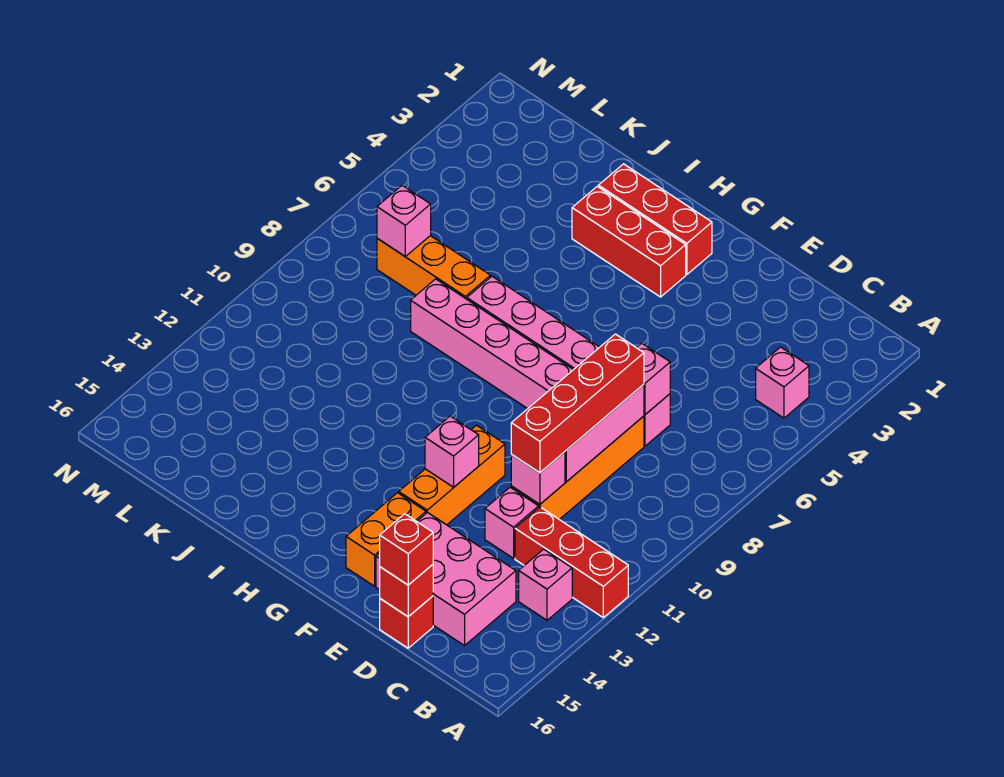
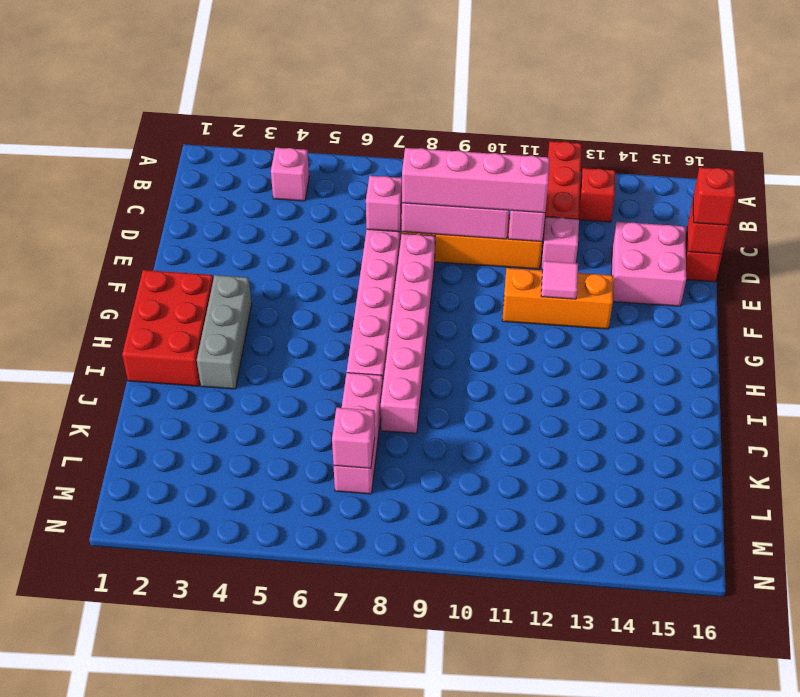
pink 1x1 brick [519,549,572,620] -> red 1x1 brick [579,168,615,222]
pink 2x3 brick [376,512,516,646] -> pink 2x2 brick [611,222,686,306]
red 1x4 brick [511,334,644,473] -> pink 1x4 brick [402,148,550,213]
pink 1x1 brick [425,416,479,487] -> pink 1x1 tile [541,261,578,299]
orange 1x2 brick [346,493,426,586] -> none
red 1x3 brick [598,164,712,275] -> red 2x3 brick [122,270,213,386]
red 1x3 brick [572,186,686,297] -> grey 1x3 brick [197,275,252,389]
orange 1x3 brick [377,236,490,299] -> pink 1x3 brick [334,373,383,494]

